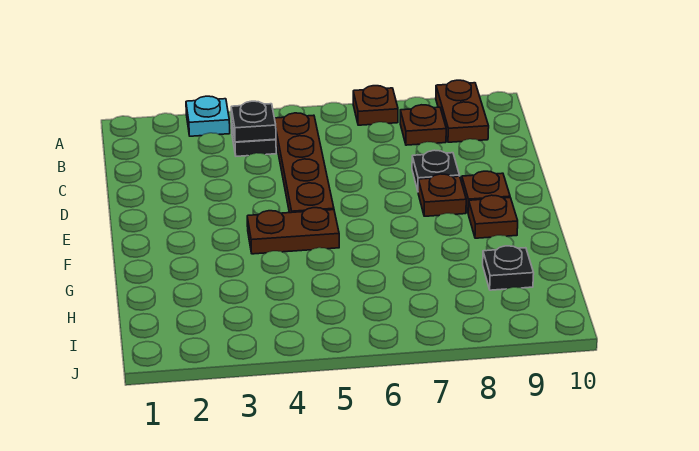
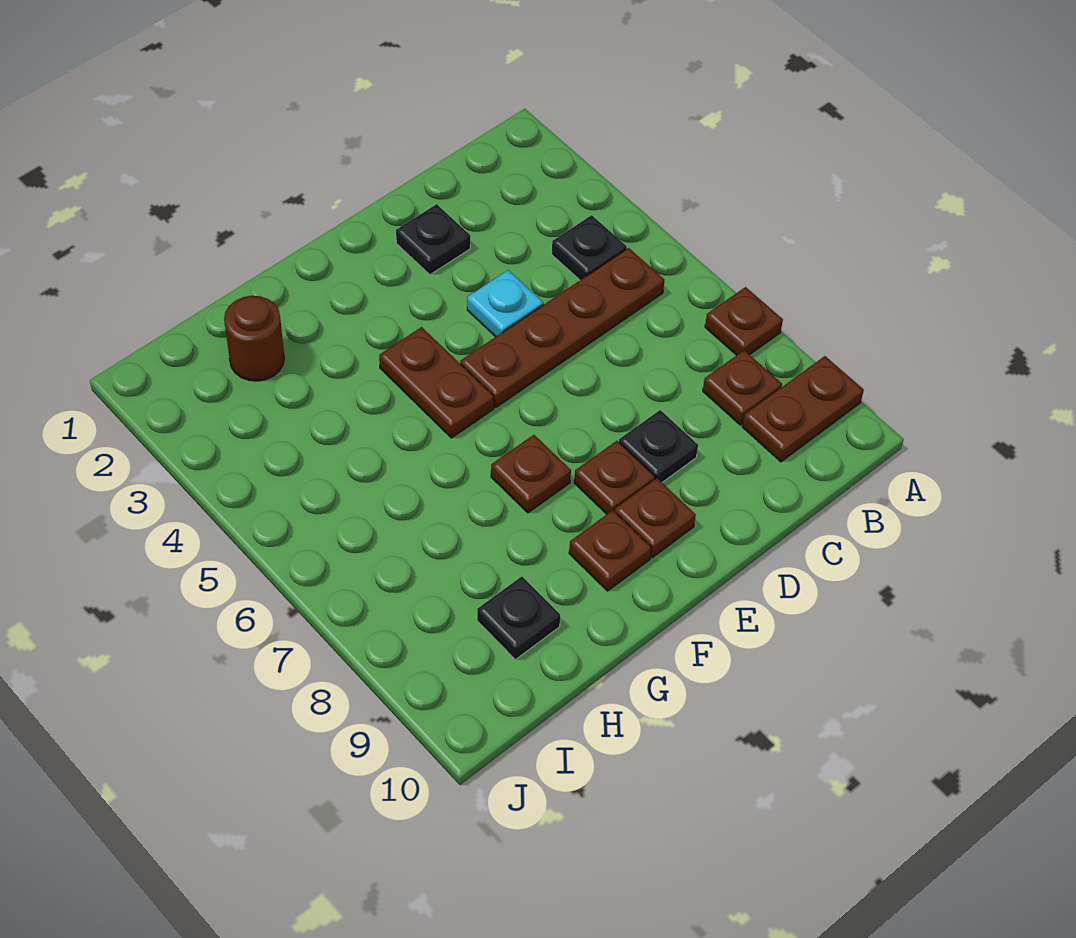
cyan 1x1 plate [186,96,230,136] -> cyan 1x1 plate moved to [467,270,543,337]
black 1x1 plate [231,101,276,142] -> black 1x1 plate moved to [396,204,470,275]
none -> brown 1x1 plate [491,435,571,513]
none -> brown 1x1 round brick [224,296,284,381]

